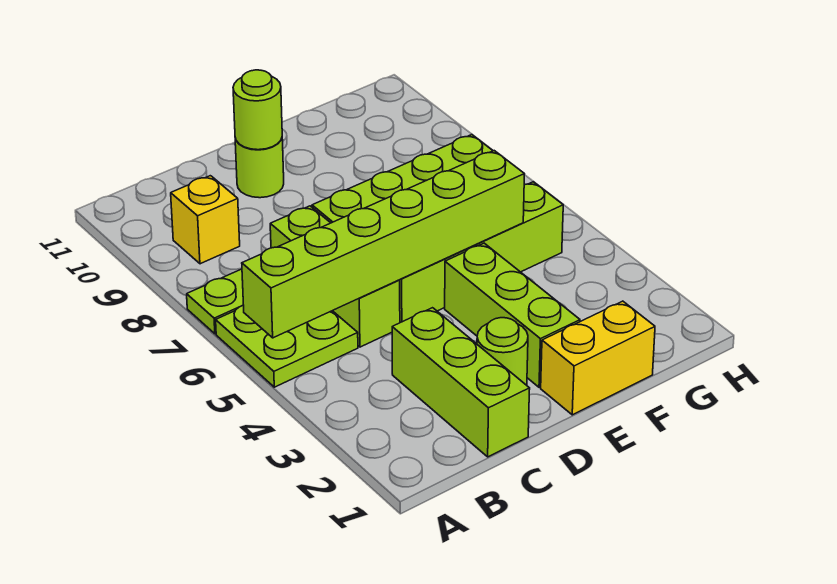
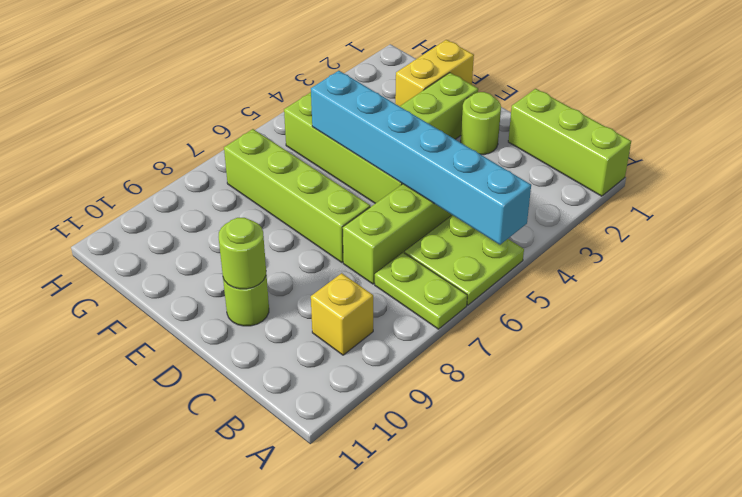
lime 1x6 brick [242,151,524,338] -> cyan 1x6 brick [311,71,531,245]
lime 1x3 brick [392,308,530,457] -> lime 1x3 brick turned to [508,89,631,196]
yellow 1x2 brick [541,301,655,415] -> yellow 1x2 brick turned to [395,40,474,106]

